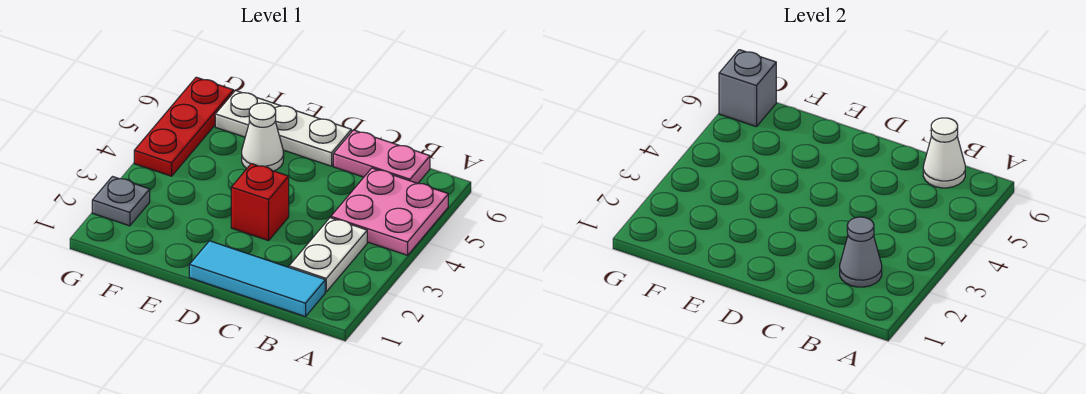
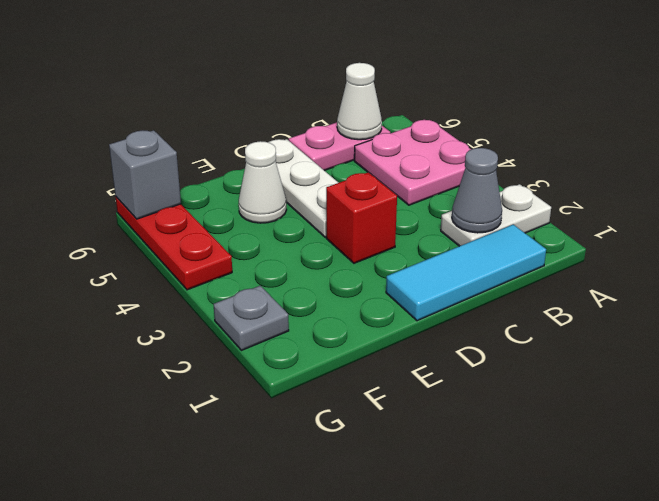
white 1x2 plate [289,218,367,292] -> white 1x2 plate turned to [441,184,551,246]
white 1x3 plate [215,91,351,166] -> white 1x3 plate turned to [268,139,338,237]

